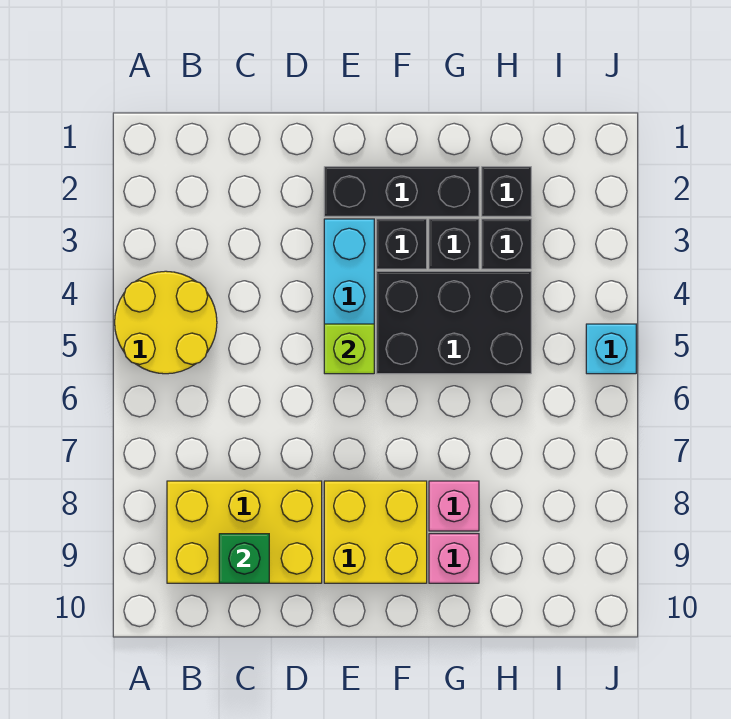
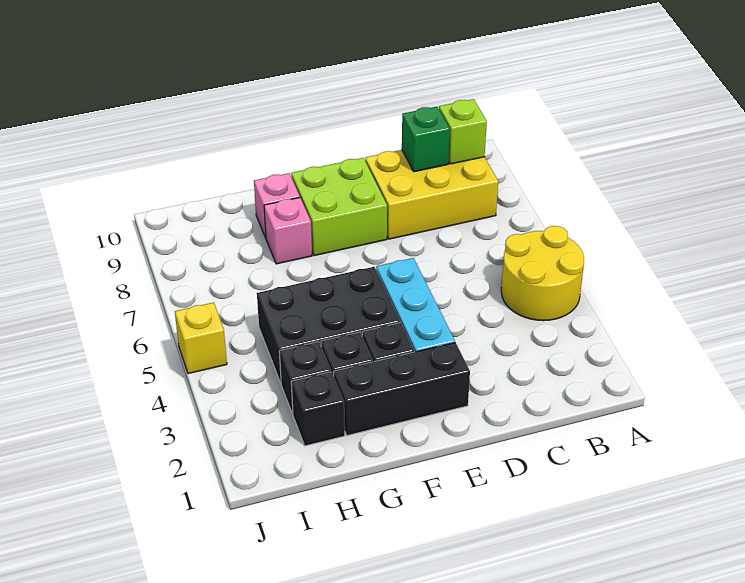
lime 1x1 brick [324,324,374,374] -> lime 1x1 brick moved to [439,99,487,164]
yellow 2x2 brick [324,481,427,583] -> lime 2x2 brick [291,158,387,256]
cyan 1x1 brick [586,324,636,374] -> yellow 1x1 brick [175,302,227,374]

